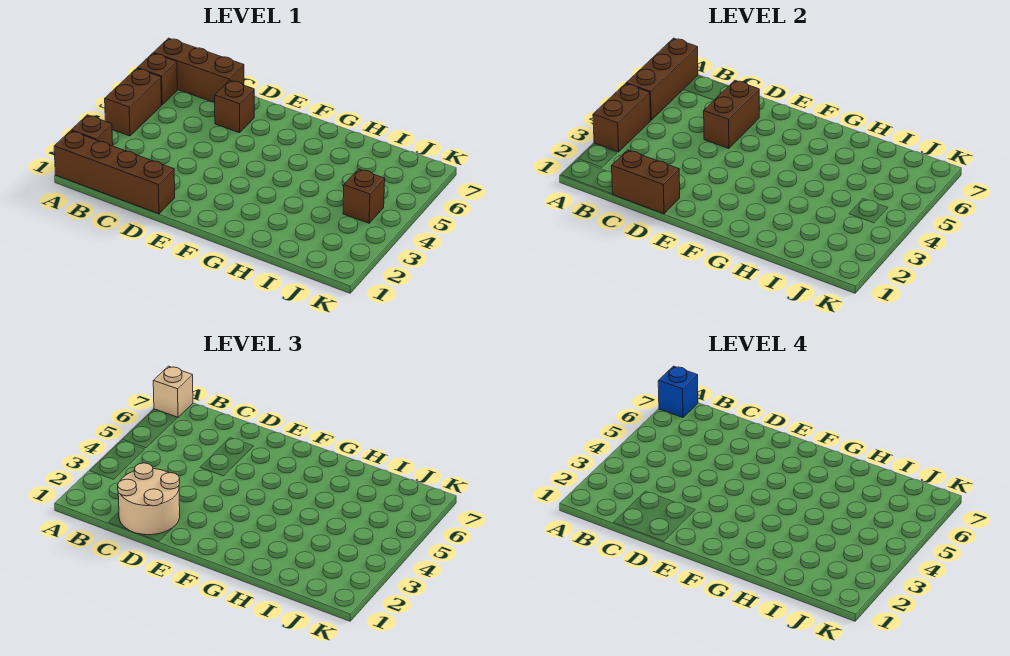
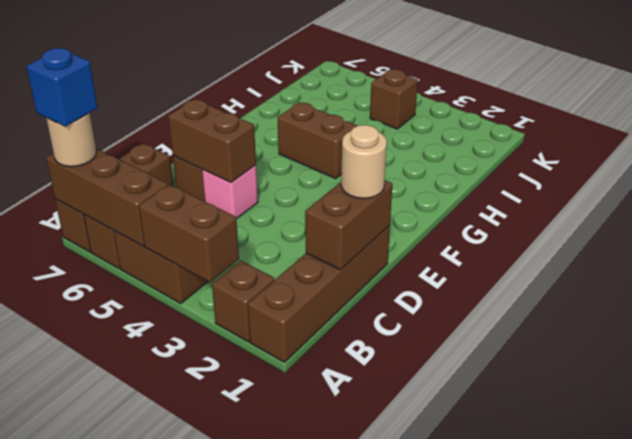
tan 1x1 brick [153,366,193,418] -> tan 1x1 round brick [46,113,96,167]
tan 2x2 round brick [118,463,180,535] -> tan 1x1 round brick [341,125,387,199]
none -> pink 1x1 brick [202,165,258,219]
none -> brown 1x2 brick [278,102,357,179]

